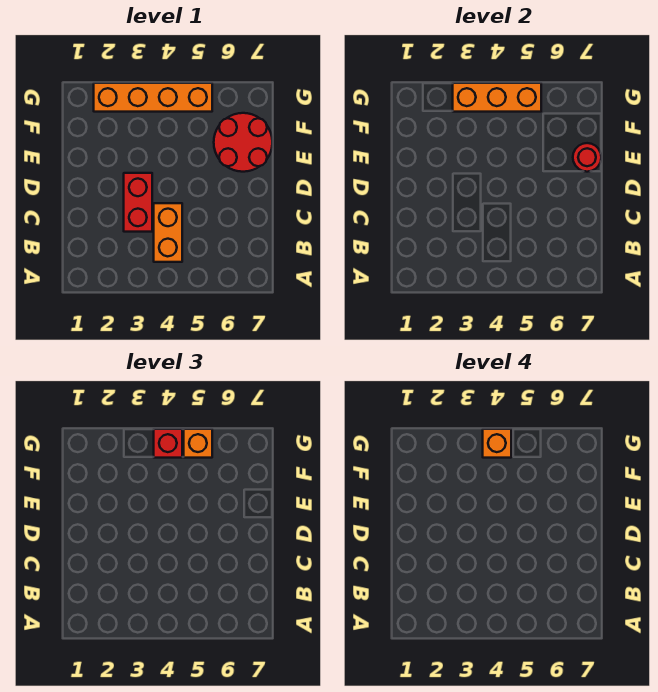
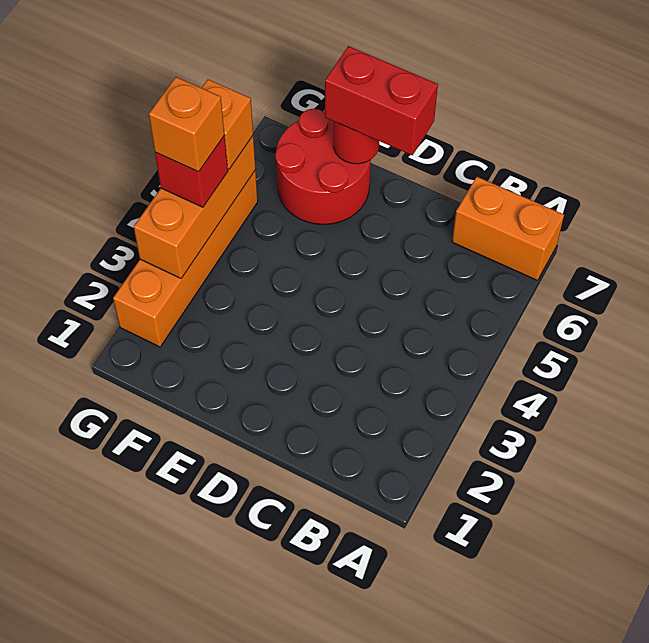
orange 1x2 brick [154,203,182,262] -> orange 1x2 brick moved to [452,177,564,280]
red 1x2 brick [124,173,152,232] -> red 1x2 brick moved to [325,46,438,155]

